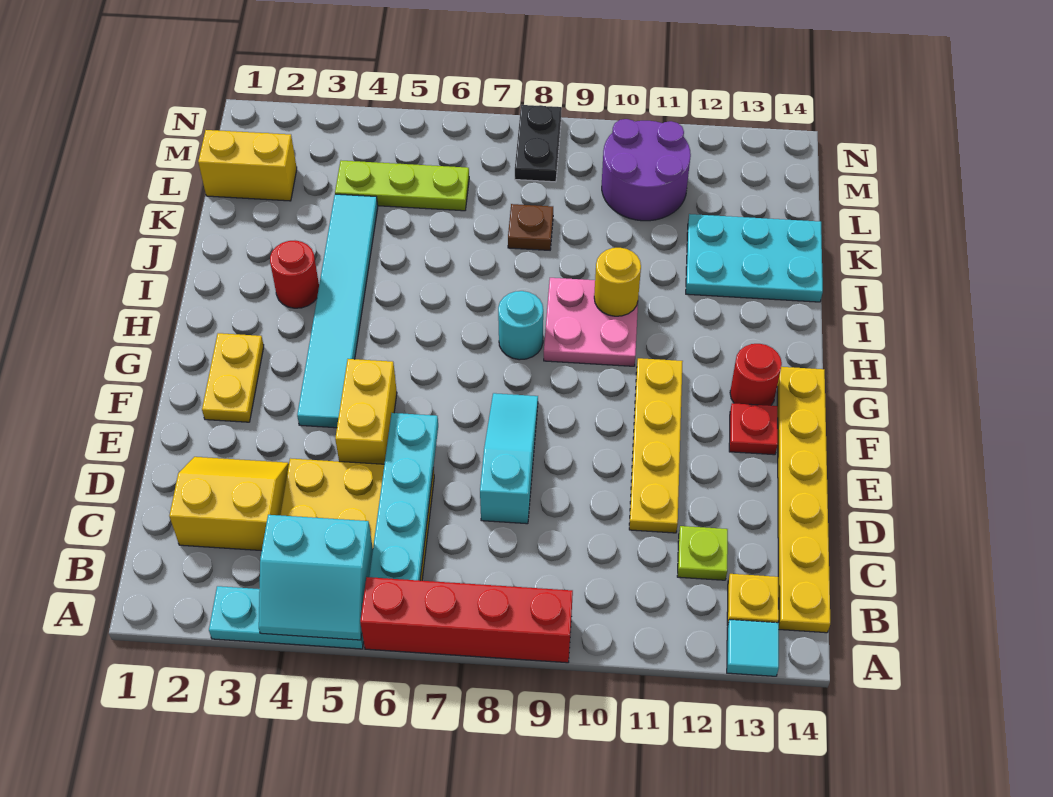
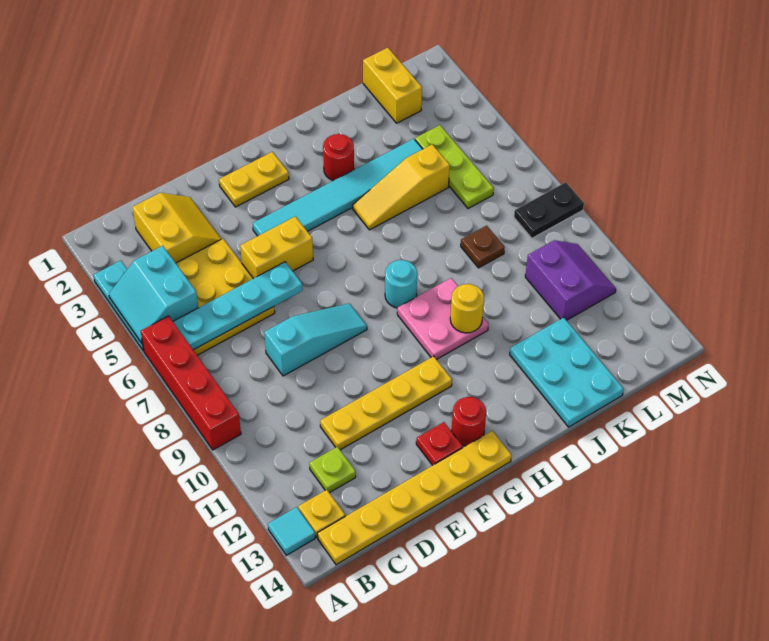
none -> yellow 1x3 slope [353,144,450,230]
purple 2x2 round brick [602,119,691,221] -> purple 2x2 slope [525,240,616,320]

